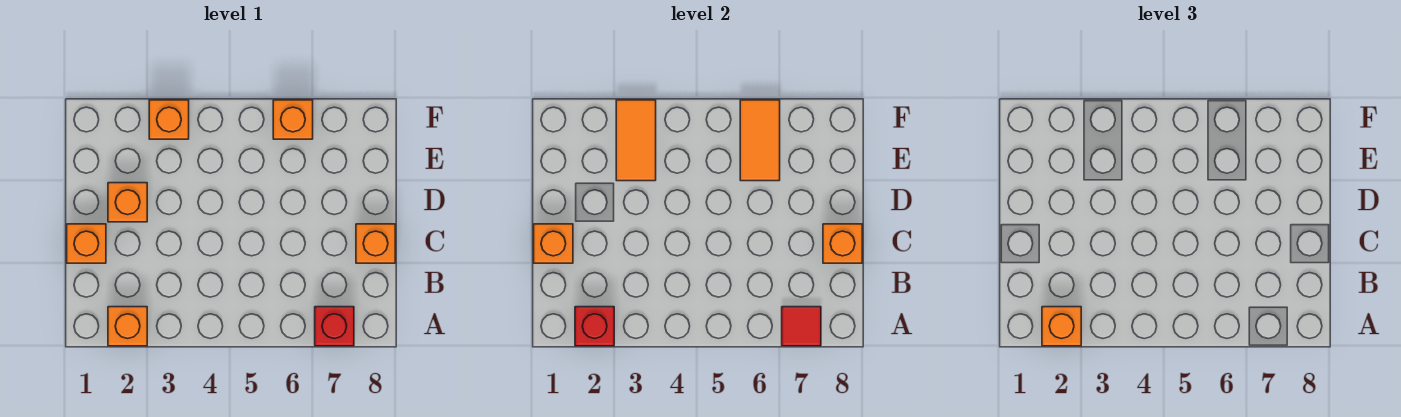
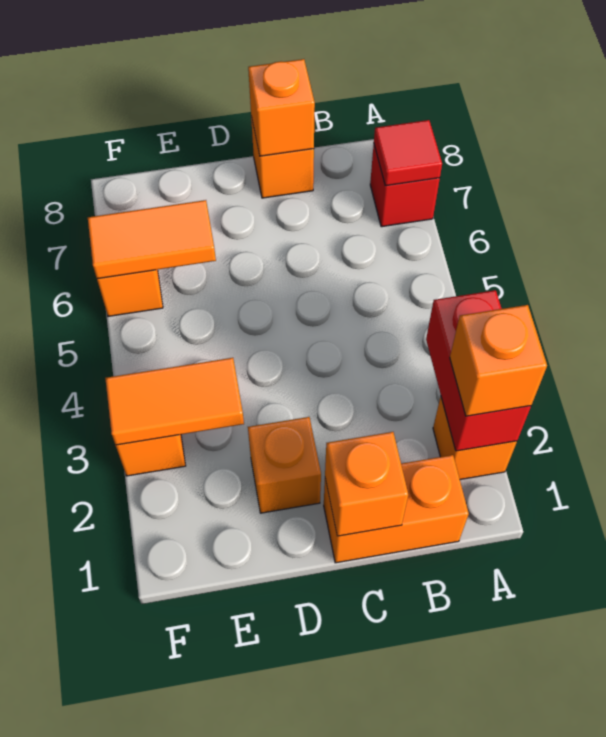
red 1x1 brick [575,307,614,346] -> red 1x2 brick [426,290,531,451]
orange 1x1 brick [67,224,106,263] -> orange 1x2 brick [324,455,469,563]

